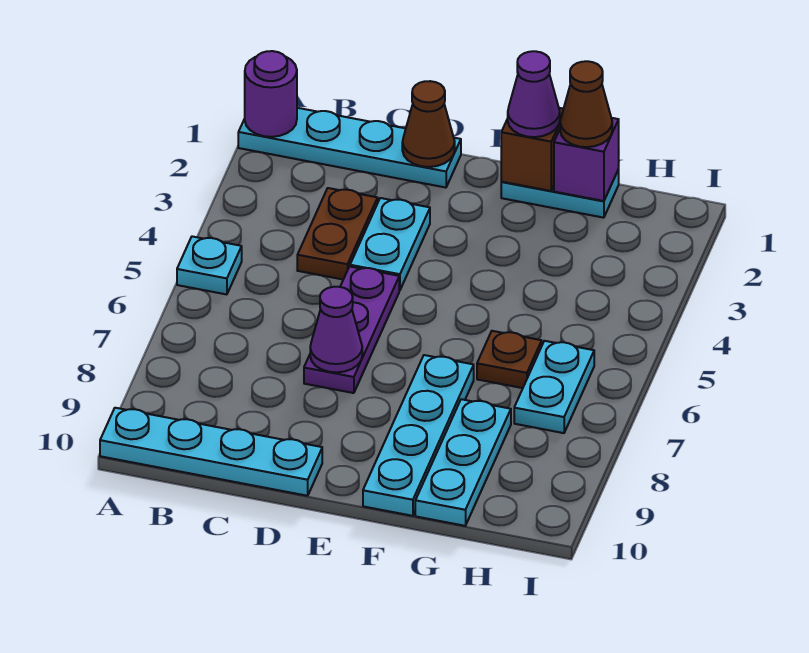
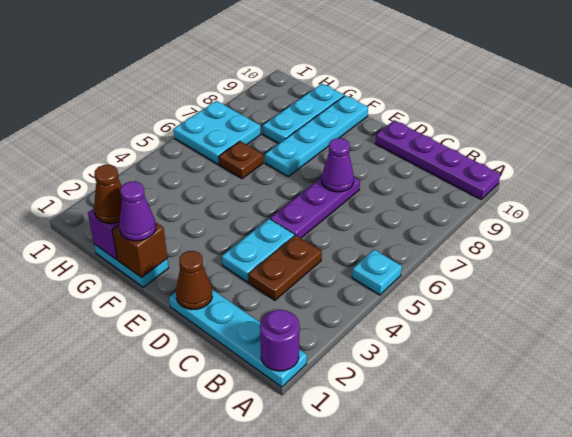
cyan 1x4 plate [100,408,322,496] -> purple 1x4 plate [375,120,500,199]
cyan 1x2 plate [514,341,594,433] -> cyan 2x2 plate [174,101,261,165]

